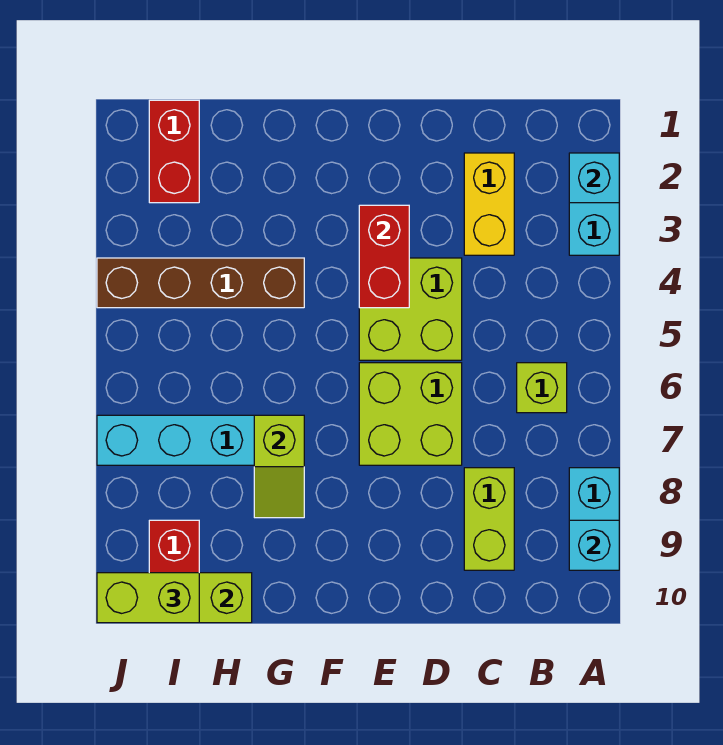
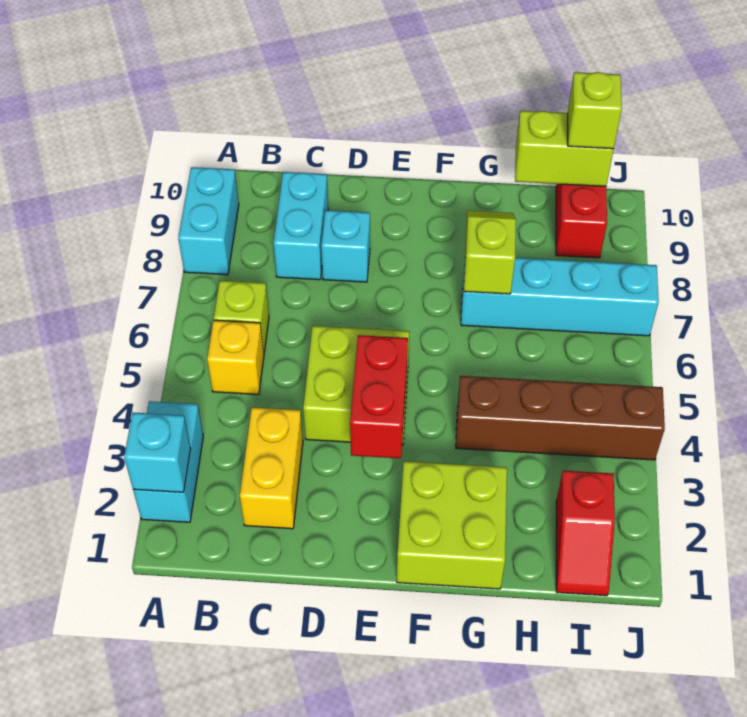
cyan 1x1 brick [569,520,619,570] -> cyan 1x1 brick moved to [321,210,370,282]
none -> yellow 1x1 brick [207,320,264,395]
lime 1x2 brick [464,468,514,570] -> cyan 1x2 brick [274,172,328,280]
lime 2x2 brick [359,363,462,465] -> lime 2x2 brick moved to [397,461,507,589]
red 1x2 brick [149,100,199,203] -> red 1x2 slope [556,471,615,596]
lime 1x2 brick [97,573,199,623] -> lime 1x1 brick [568,72,622,149]

